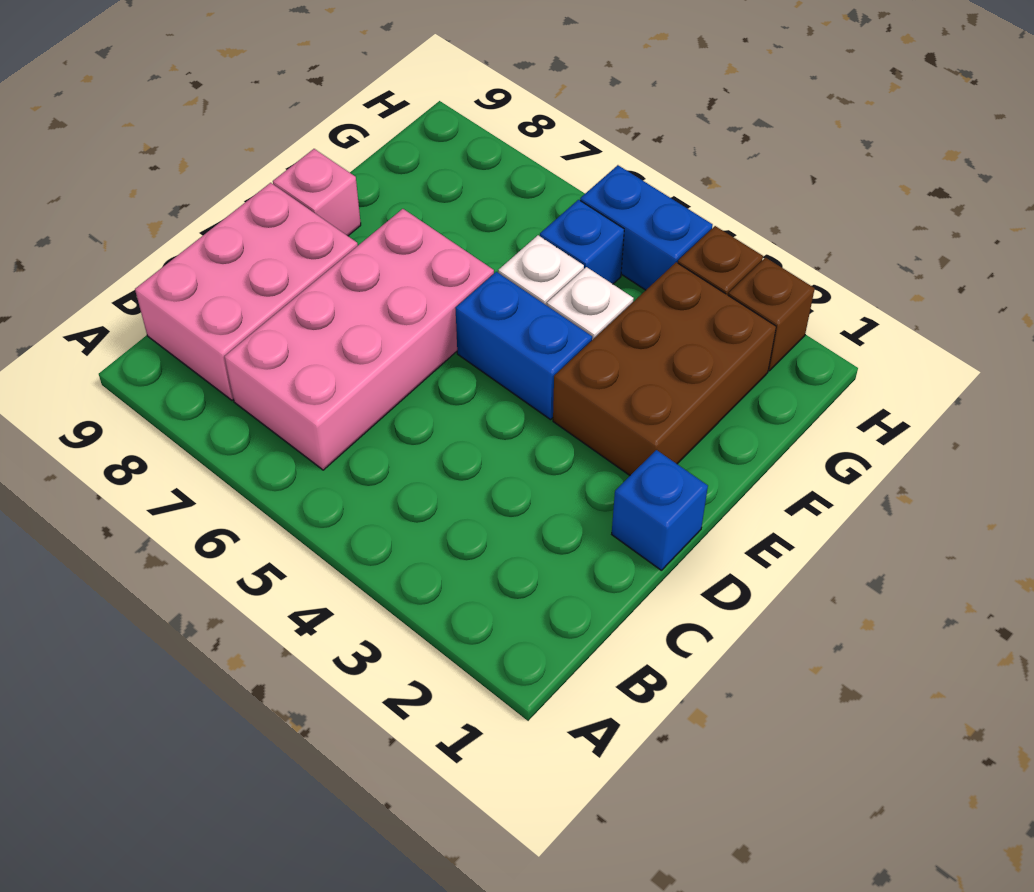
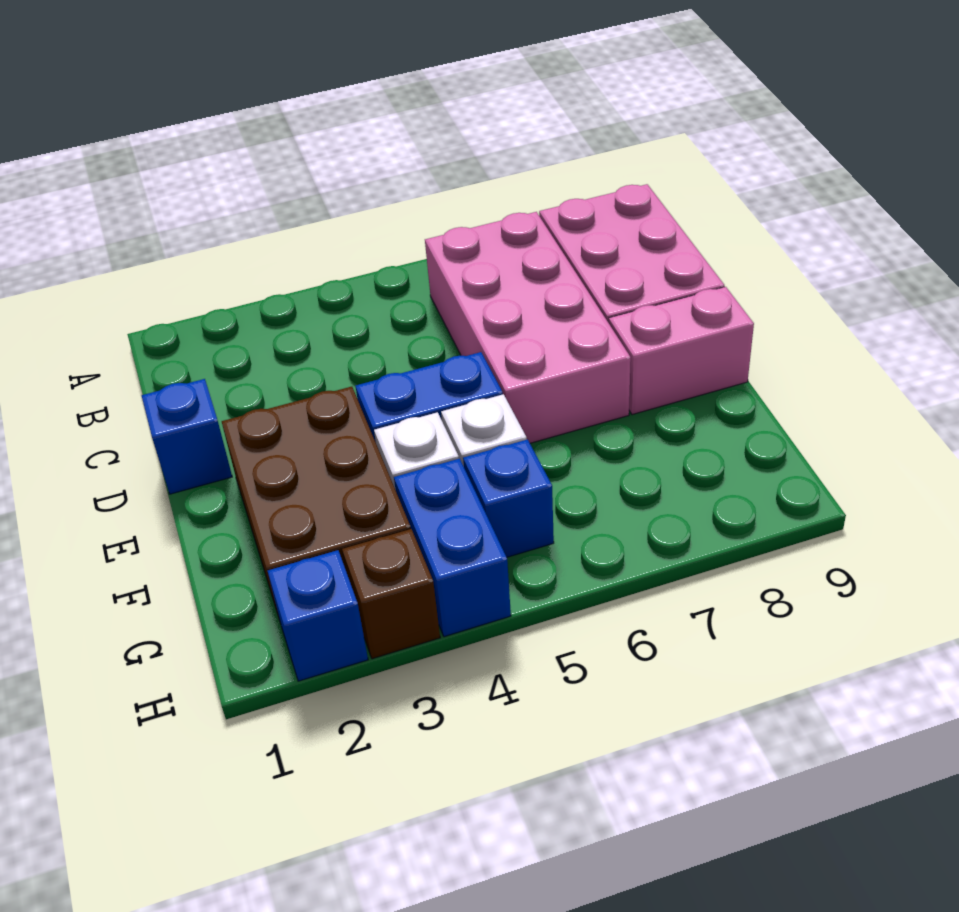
pink 1x1 brick [273,149,361,236] -> pink 1x2 brick [609,287,754,415]
brown 1x1 brick [728,258,815,371] -> blue 1x1 brick [267,550,368,681]
blue 1x2 brick [580,165,713,290] -> blue 1x2 brick turned to [394,459,511,637]

